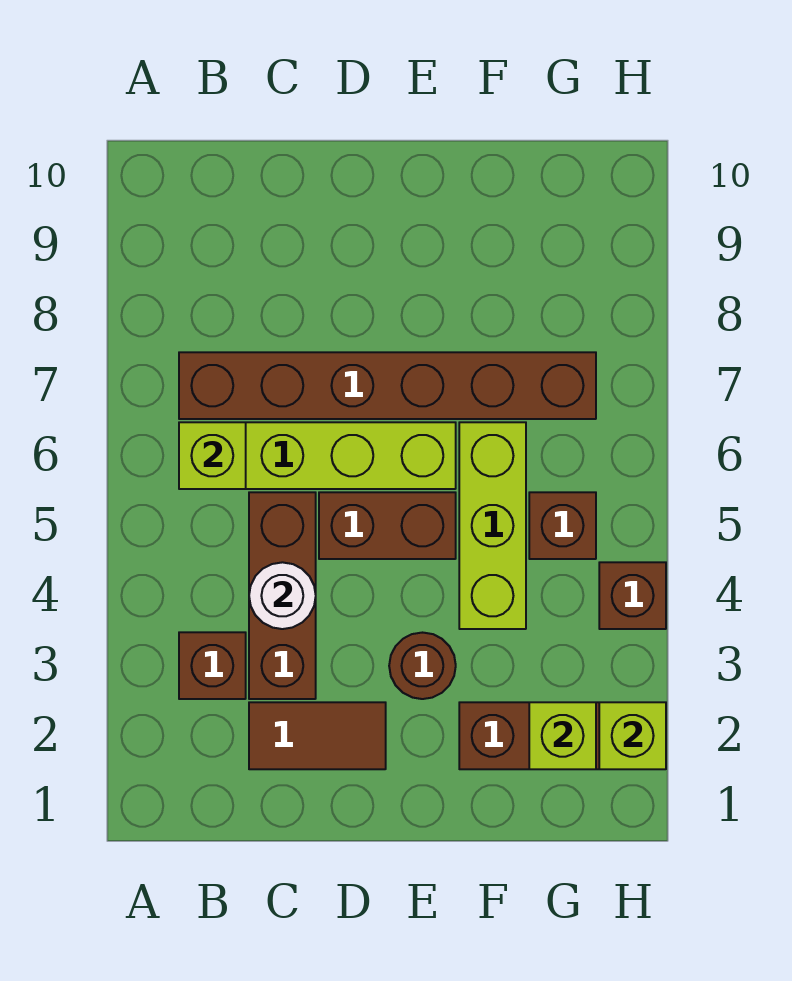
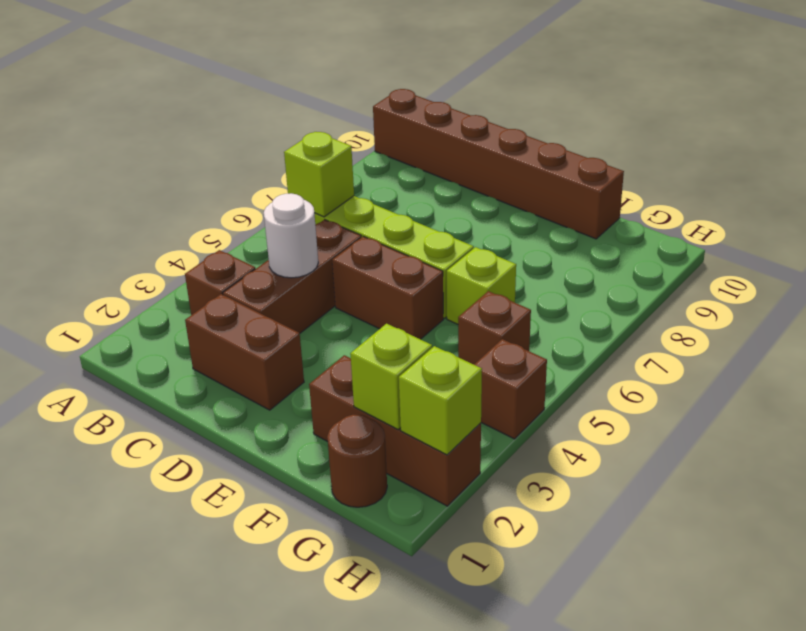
brown 1x6 brick [179,352,596,419] -> brown 1x6 brick moved to [373,89,624,239]
brown 1x2 tile [249,702,386,769] -> brown 1x2 brick [185,294,304,410]
brown 1x1 round brick [389,633,456,699] -> brown 1x1 round brick moved to [327,415,387,507]
lime 1x3 brick [459,422,526,629] -> lime 1x1 brick [447,247,516,324]

